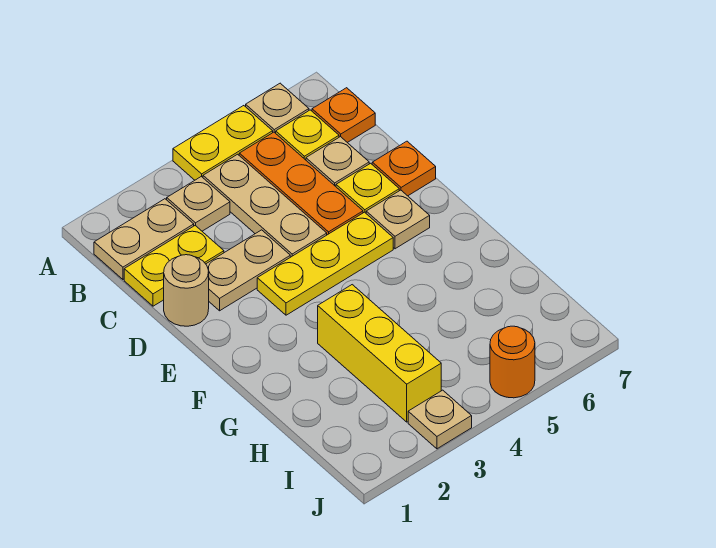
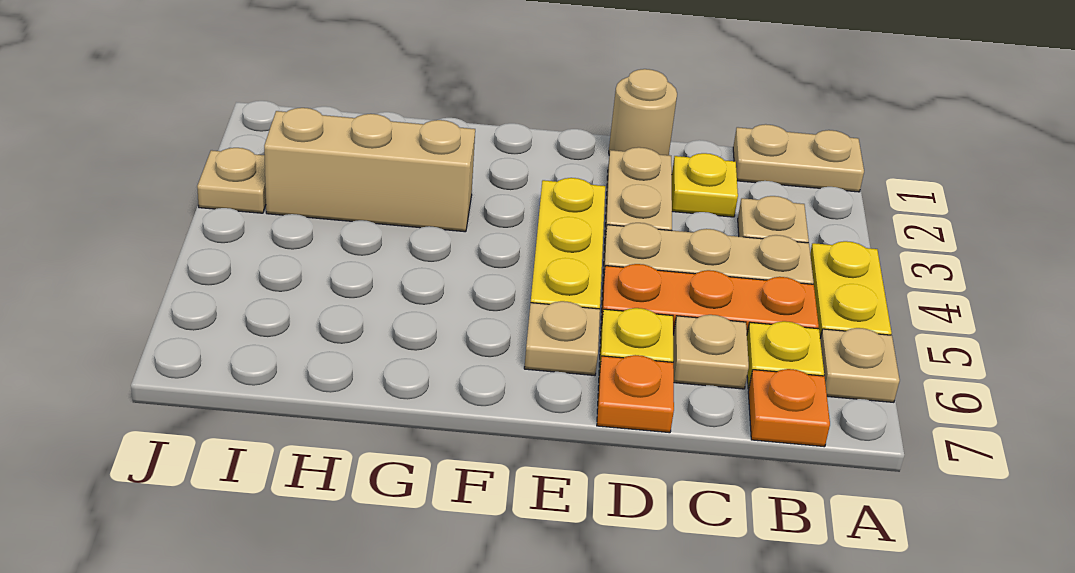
tan 1x2 plate [94,199,194,279] -> tan 1x2 plate turned to [733,124,864,192]
yellow 1x2 plate [124,226,224,306] -> yellow 1x1 plate [672,153,738,217]
yellow 1x3 brick [318,285,441,422] -> tan 1x3 brick [264,108,475,232]
orange 1x1 round brick [490,326,535,398] -> none

